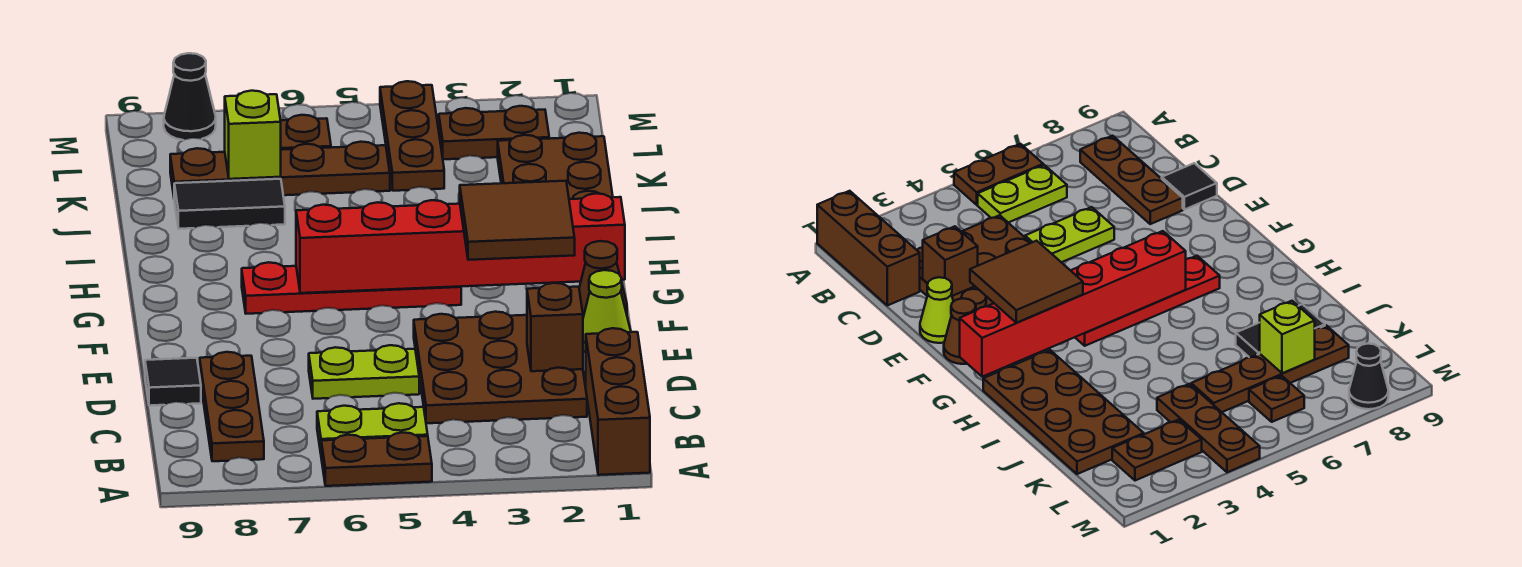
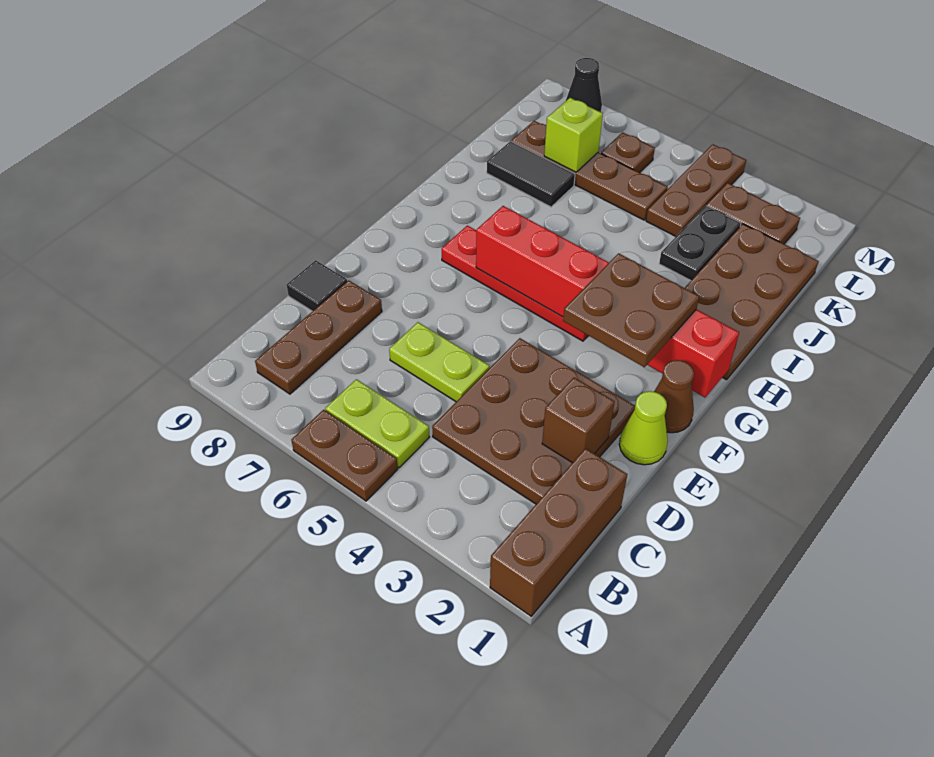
brown 2x2 tile [460,181,575,260] -> brown 2x2 plate [563,253,699,367]
none -> black 1x2 plate [659,206,741,281]

